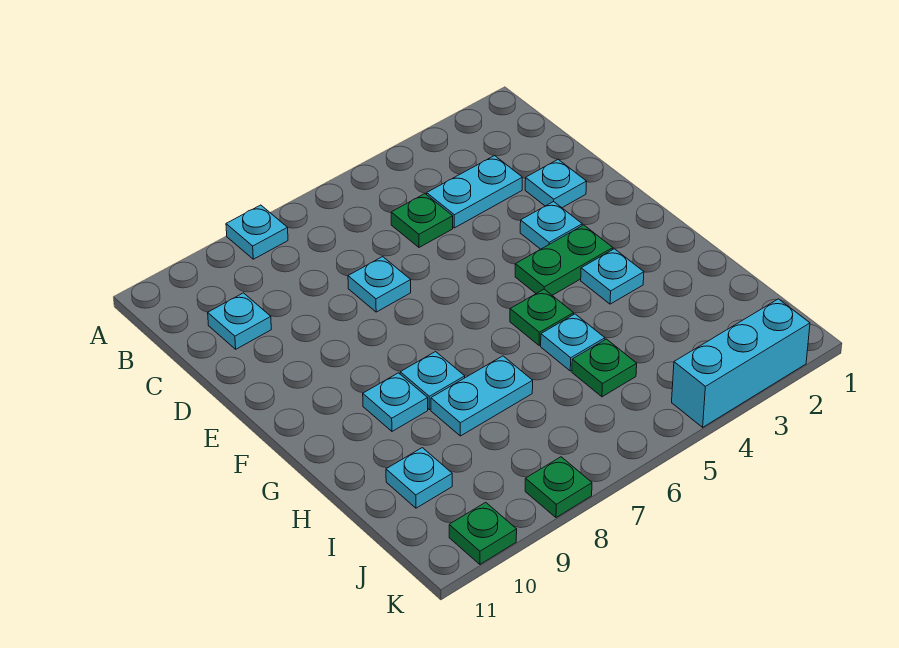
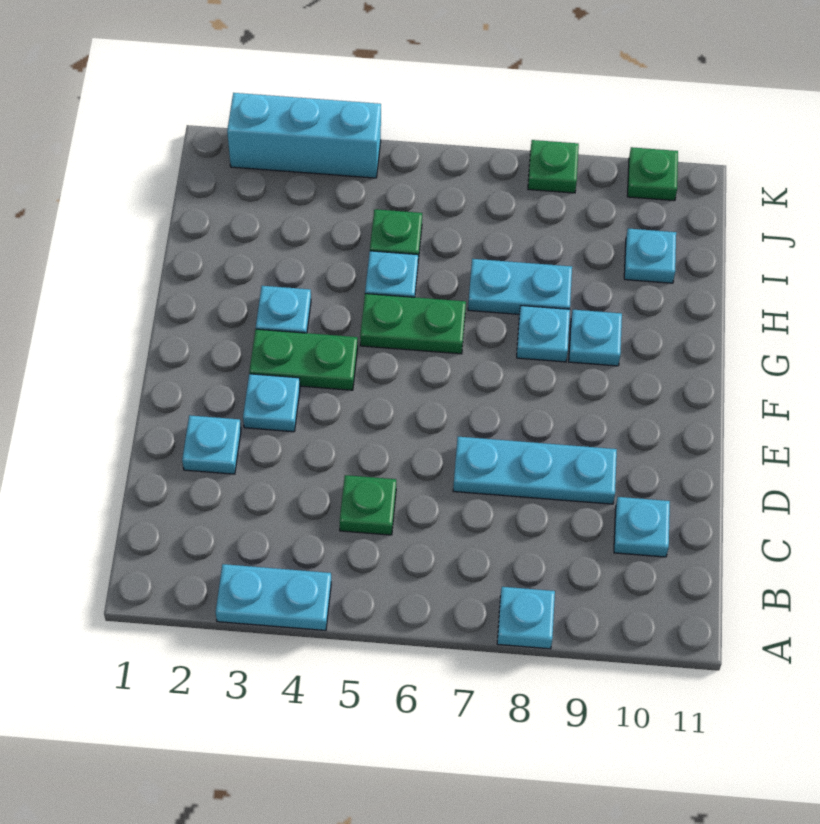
cyan 1x2 plate [427,156,522,228] -> cyan 1x2 plate moved to [216,564,331,631]
cyan 1x1 plate [348,257,411,312] -> cyan 1x3 plate [453,437,617,504]
green 1x1 plate [510,289,574,345] -> green 1x2 plate [360,294,466,354]

